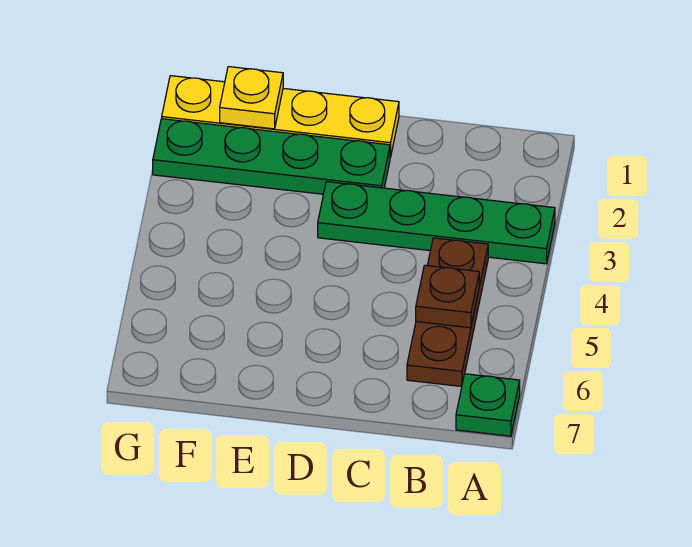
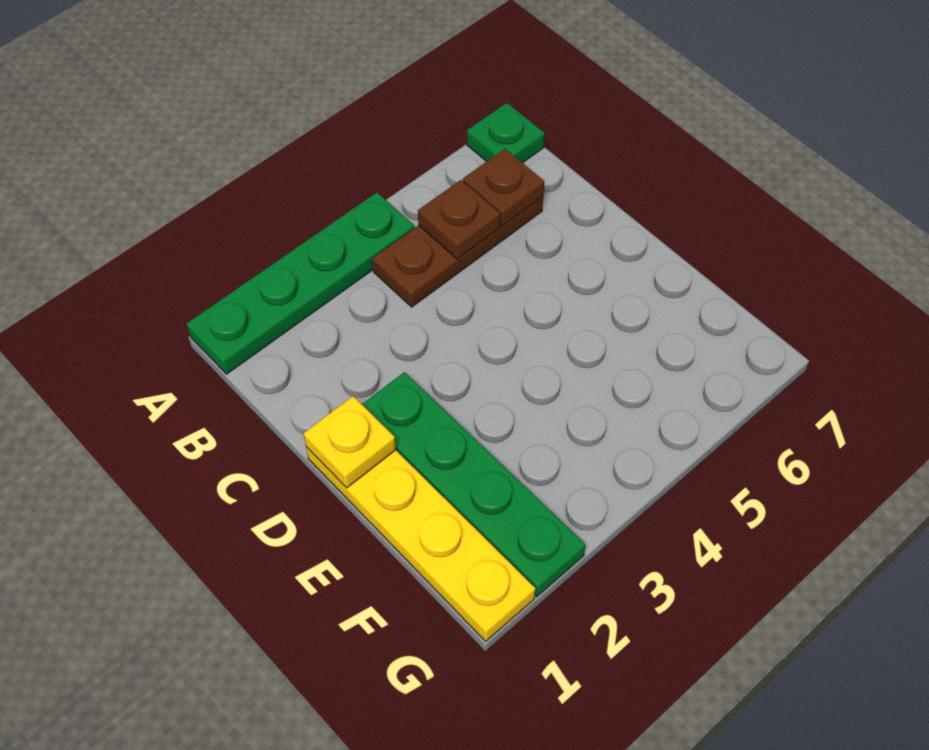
green 1x4 plate [318,182,555,264] -> green 1x4 plate turned to [187,192,414,374]
none -> brown 1x1 plate [463,149,545,226]
yellow 1x1 plate [220,67,283,129] -> yellow 1x1 plate moved to [303,396,396,488]

